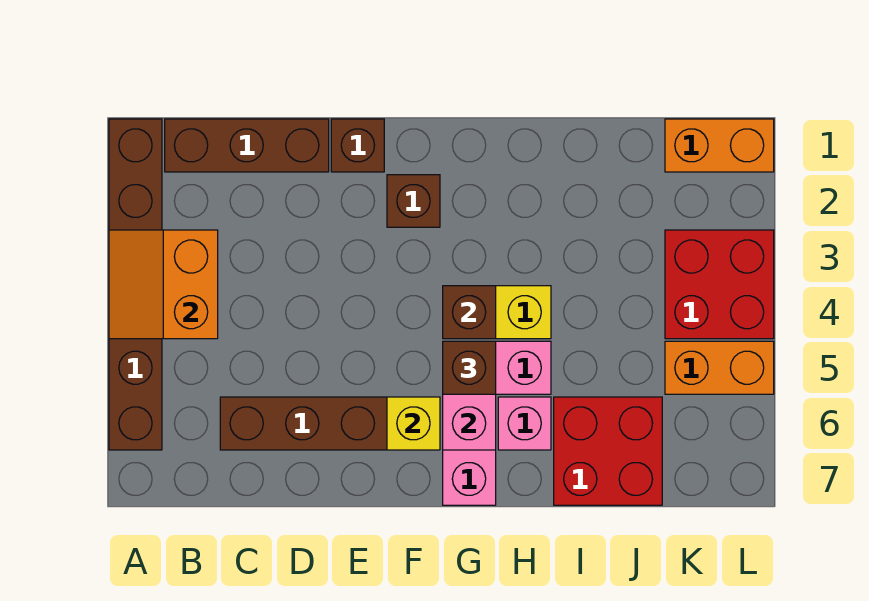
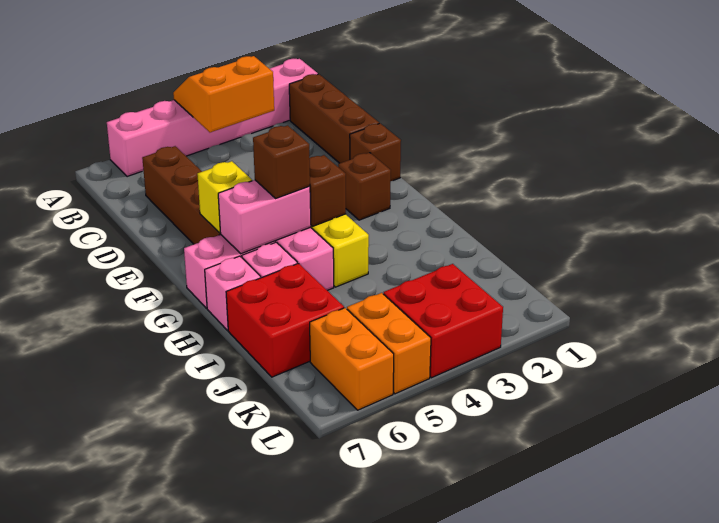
brown 1x6 brick [109,119,162,450] -> pink 1x6 brick [107,59,318,177]
none -> pink 1x1 brick [205,256,261,330]
orange 1x2 brick [665,119,774,172] -> orange 1x2 brick moved to [310,308,394,410]

